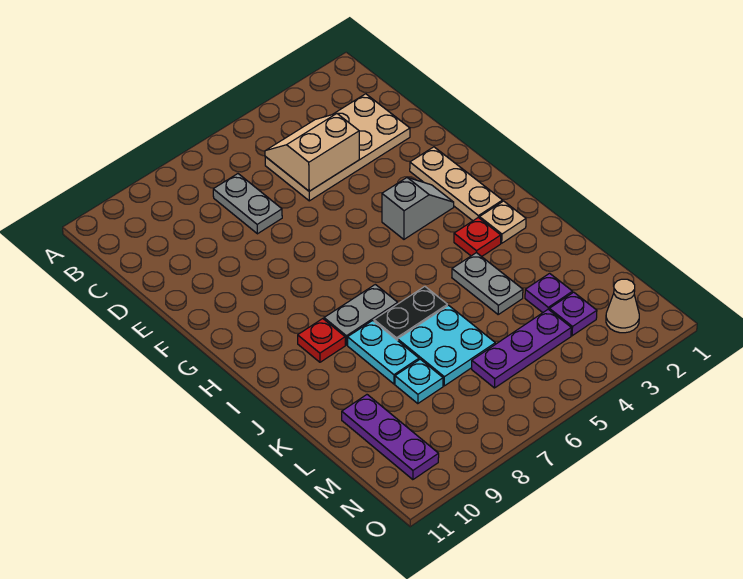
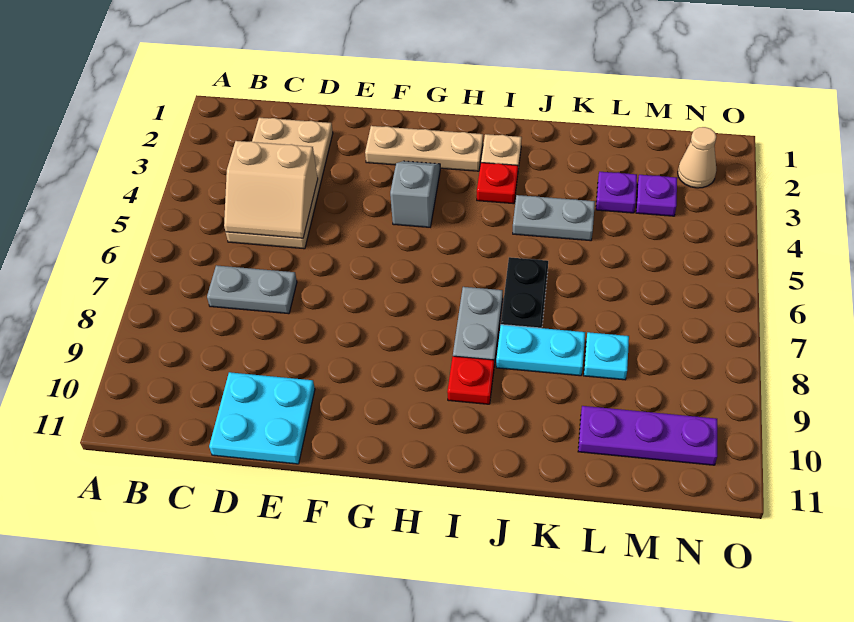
tan 2x2 slope [265,113,359,191] -> tan 2x2 slope turned to [224,141,318,238]
cyan 2x2 plate [398,305,495,386] -> cyan 2x2 plate moved to [209,372,315,464]
purple 1x3 plate [472,309,571,388] -> none

